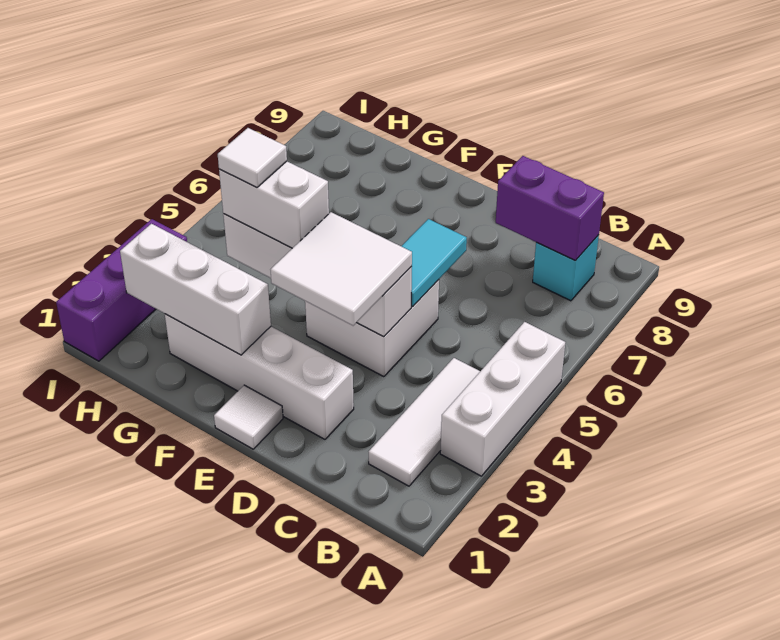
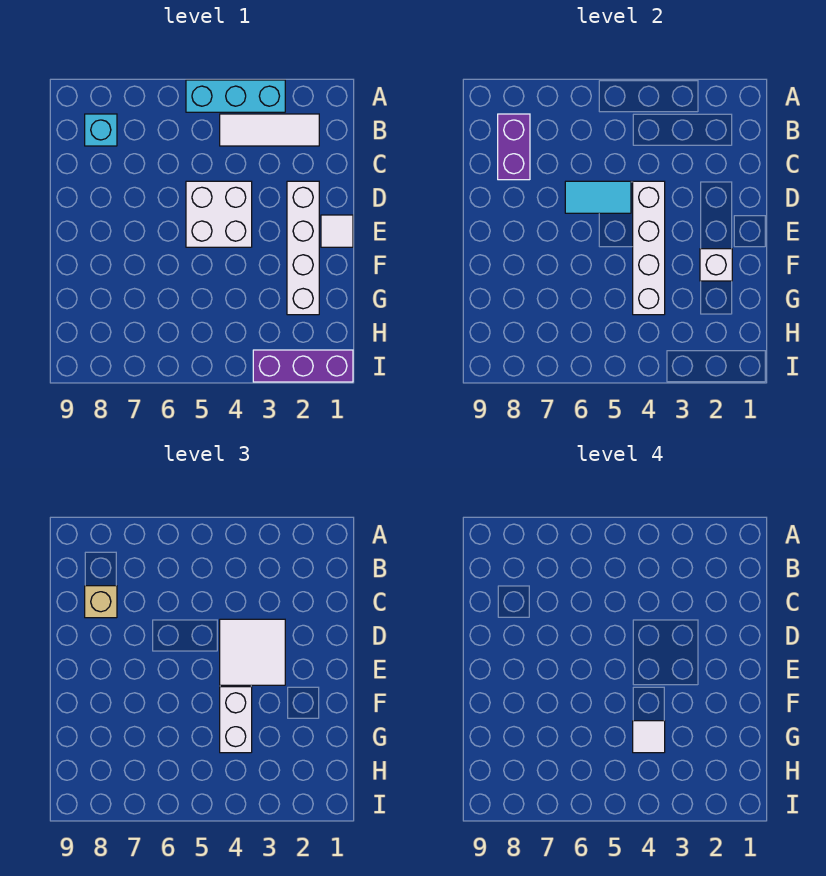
white 1x3 brick [440,322,565,476] -> cyan 1x3 brick [186,80,285,112]
none -> tan 1x1 brick [85,586,117,618]
white 1x3 brick [120,224,271,355] -> white 1x1 brick [700,249,732,281]

